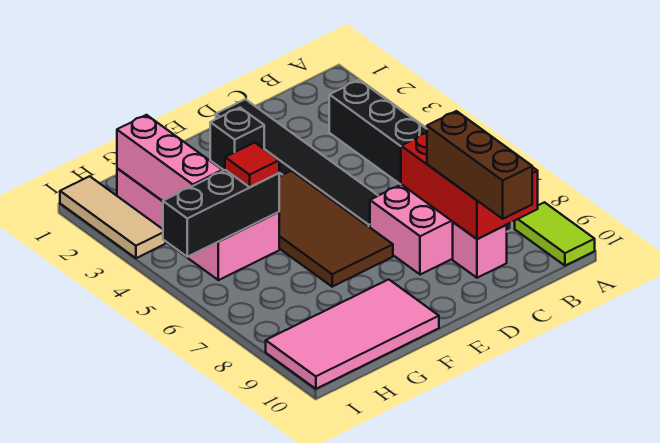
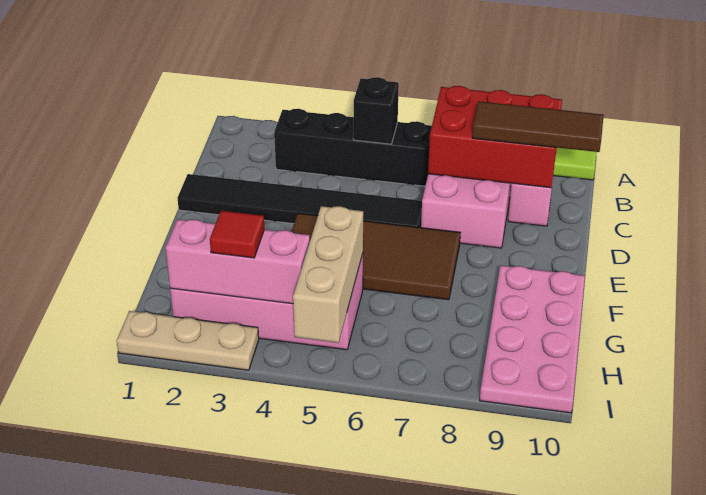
brown 1x3 brick [427,111,532,219] -> brown 1x3 tile [472,101,604,152]
black 1x1 brick [210,108,264,170] -> black 1x1 brick moved to [353,77,399,144]
pink 2x4 tile [266,279,439,389] -> pink 2x4 plate [480,265,585,413]
black 1x3 brick [163,170,279,257] -> tan 1x3 brick [293,206,363,343]
red 1x1 tile [225,143,279,187] -> red 1x1 tile moved to [210,211,264,258]
tan 1x3 tile [60,176,166,258] -> tan 1x3 plate [117,311,259,370]

